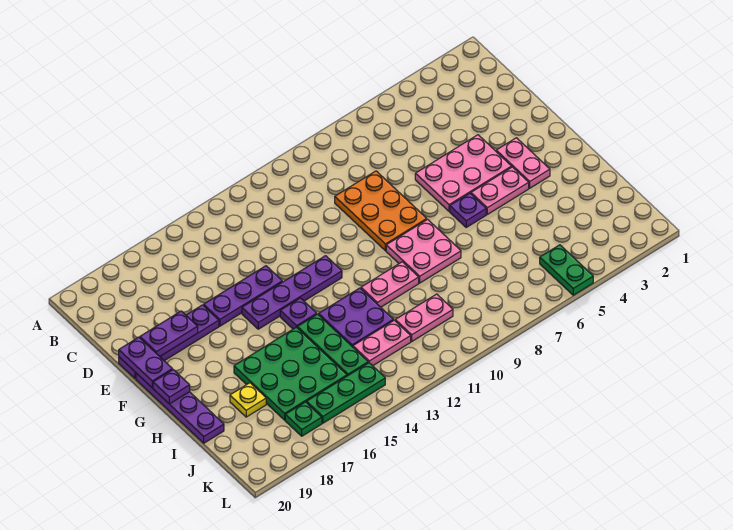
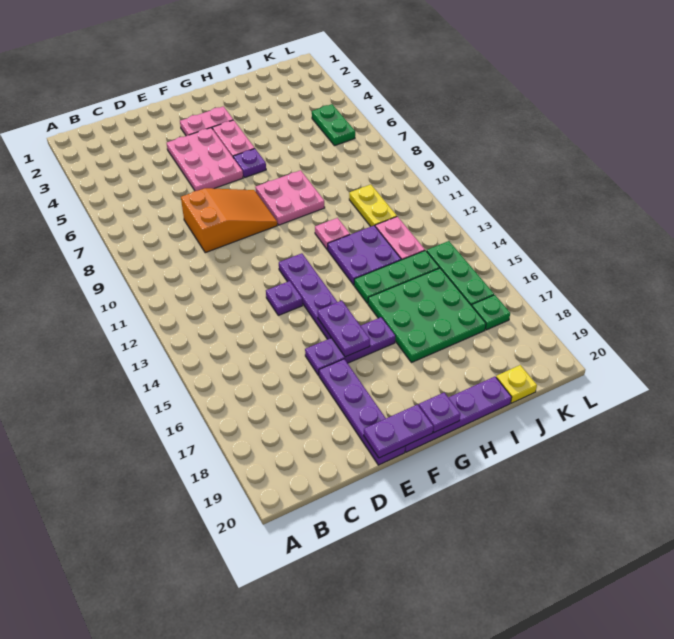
orange 2x3 plate [335,171,427,251] -> orange 2x3 slope [181,188,277,253]
purple 1x3 plate [204,266,282,326] -> purple 1x3 plate turned to [305,317,395,376]
purple 1x2 plate [140,311,198,356] -> purple 1x2 plate moved to [317,301,370,357]
purple 1x1 plate [280,298,317,329] -> purple 1x1 plate moved to [266,281,303,315]
pink 1x2 plate [361,262,419,307] -> pink 1x1 plate [315,218,350,249]
yellow 1x1 plate [230,383,266,417] -> yellow 1x1 plate moved to [496,365,537,403]
pink 1x2 plate [395,294,453,341] -> yellow 1x2 plate [349,185,397,227]
green 1x2 plate [540,245,593,295] -> green 1x2 plate turned to [312,104,355,146]

